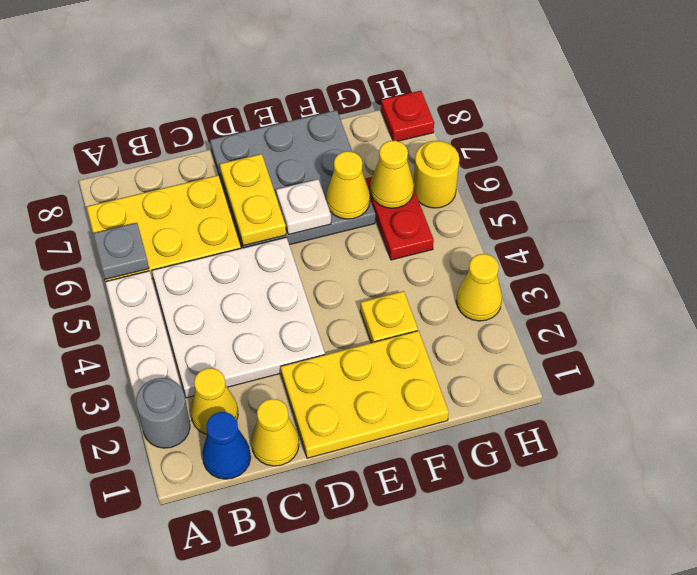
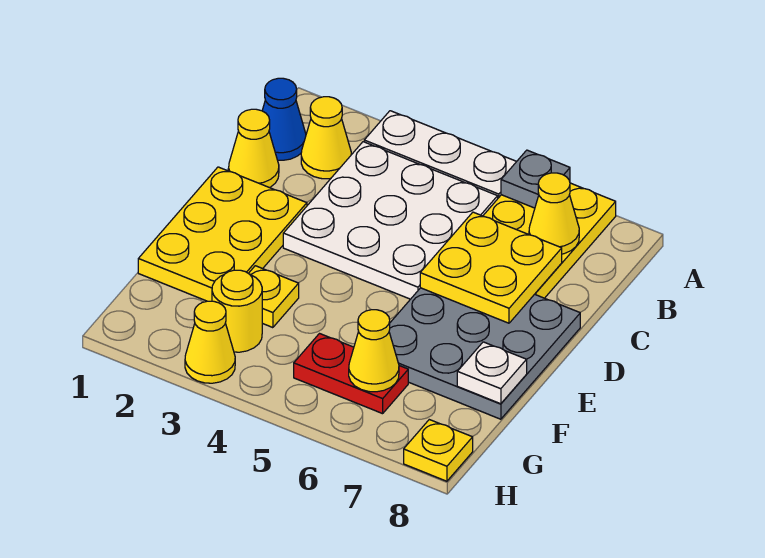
grey 1x1 round brick [136,378,190,448] -> none
yellow 1x2 plate [220,154,286,246] -> yellow 2x2 plate [420,212,562,323]
white 1x1 plate [276,179,331,234] -> white 1x1 plate moved to [457,342,527,404]
yellow 1x1 cone [326,151,370,219] -> yellow 1x1 cone moved to [529,173,579,254]
yellow 1x1 round brick [414,141,459,208] -> yellow 1x1 round brick moved to [212,270,262,352]
red 1x1 plate [381,91,434,141] -> yellow 1x1 plate [404,420,473,481]

